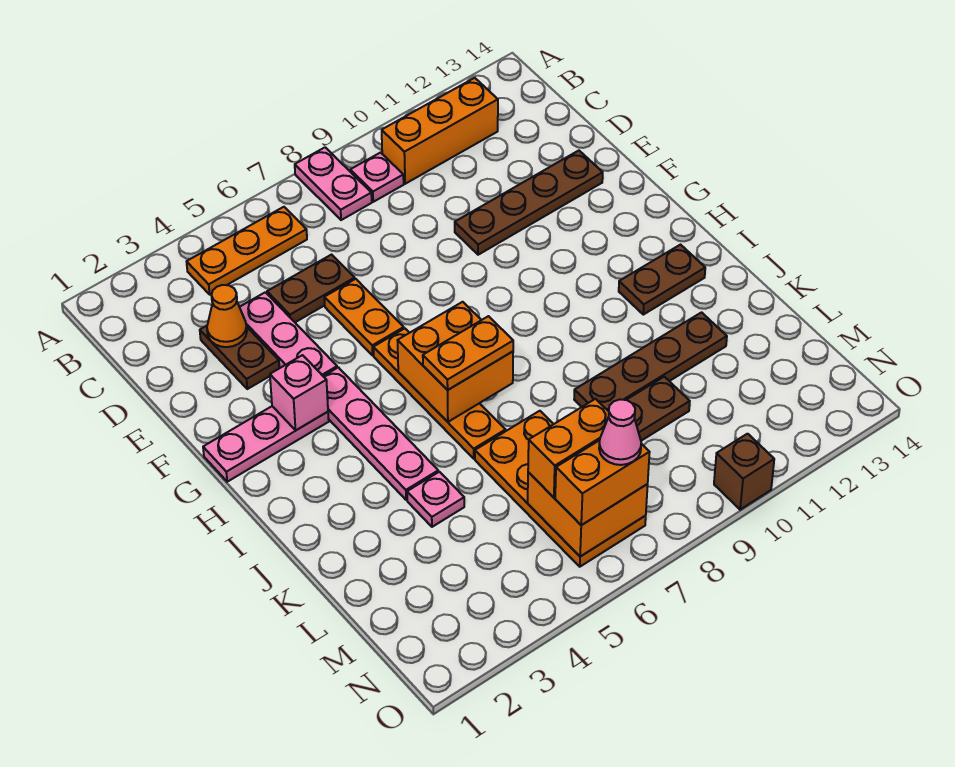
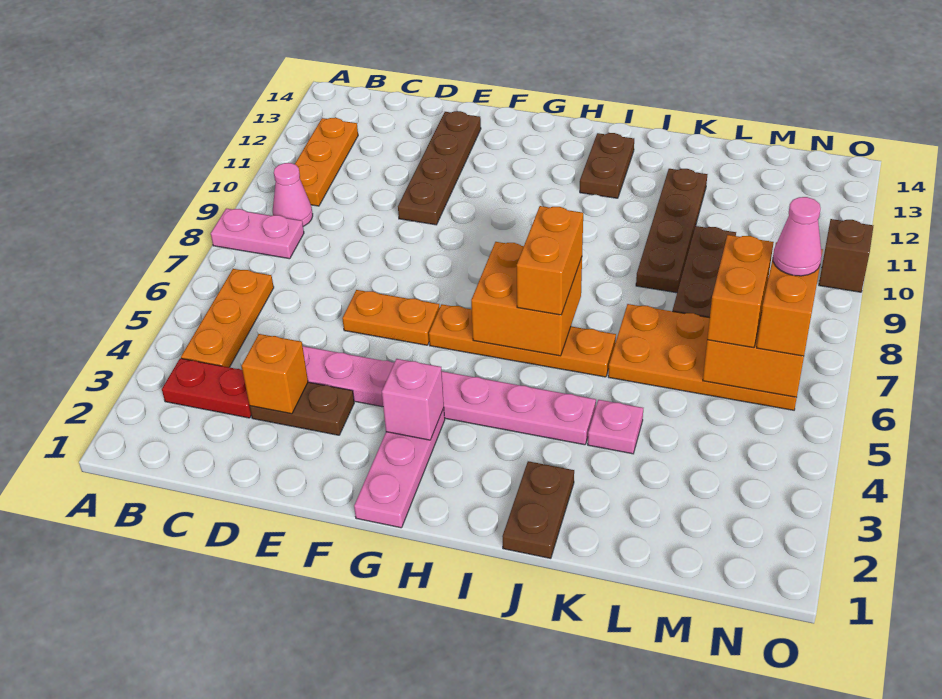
none -> red 1x2 plate [162,358,251,418]
pink 1x1 plate [350,153,404,202] -> pink 1x1 cone [273,163,313,226]
orange 1x3 brick [382,78,498,184] -> orange 1x3 plate [295,118,358,206]
orange 1x1 cone [207,285,247,347] -> orange 1x1 brick [242,334,308,414]
brown 1x2 plate [267,255,355,322] -> brown 1x2 plate moved to [502,461,574,558]
orange 1x2 plate [423,316,513,390] -> orange 1x2 brick [517,206,583,315]

